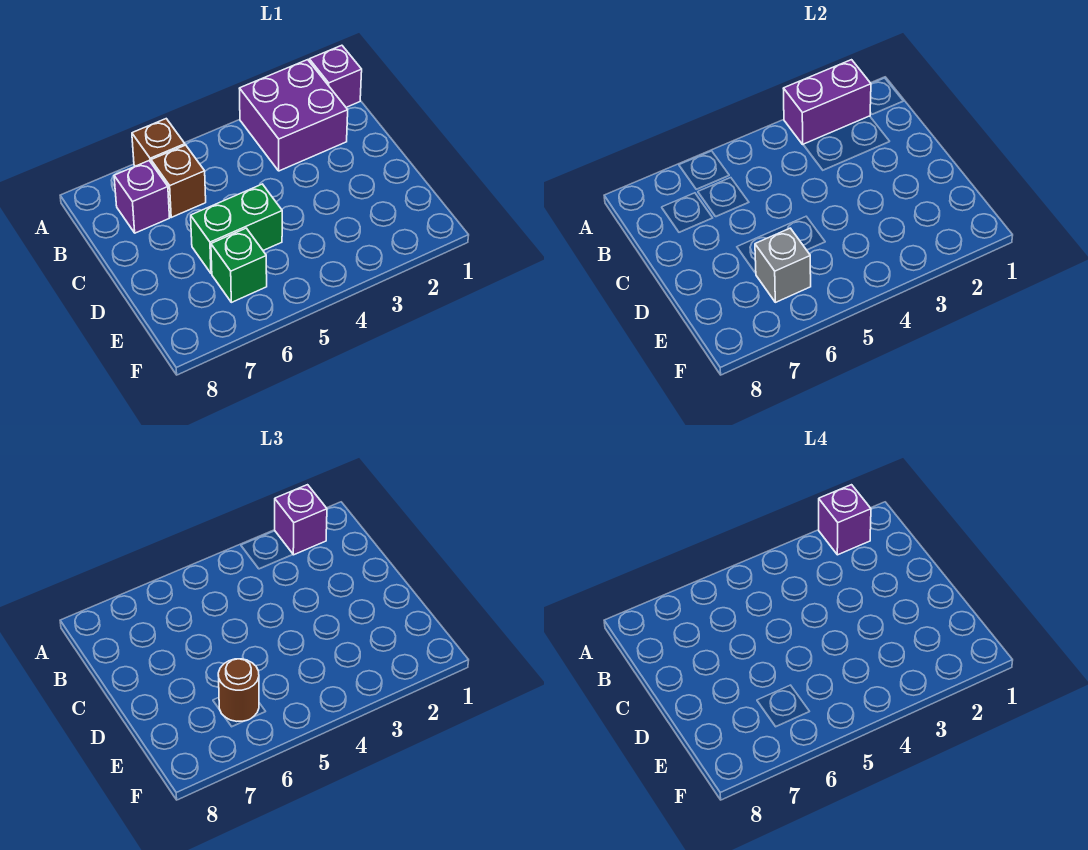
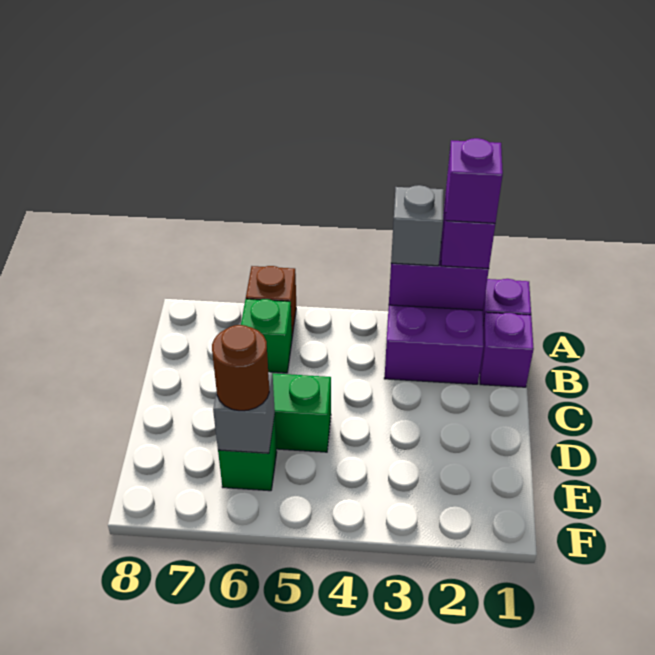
none -> grey 1x1 brick [391,185,444,266]
brown 1x1 brick [151,145,206,217] -> green 1x1 brick [241,299,292,373]
purple 1x1 brick [114,161,170,233] -> purple 1x1 brick moved to [480,313,534,387]

